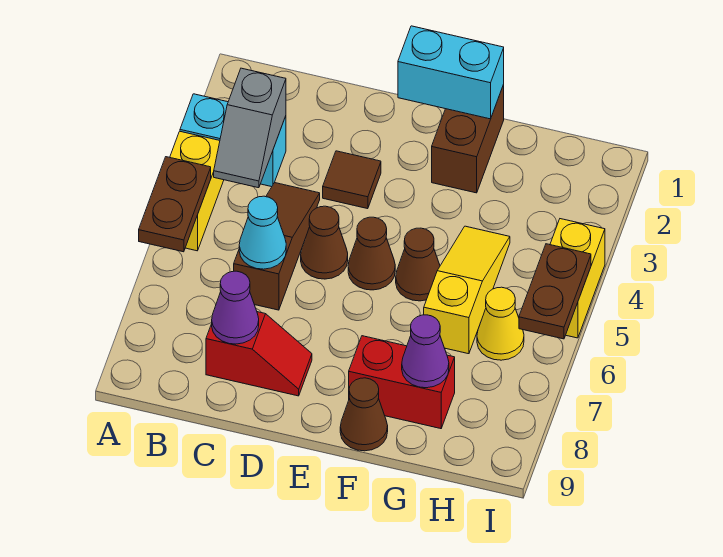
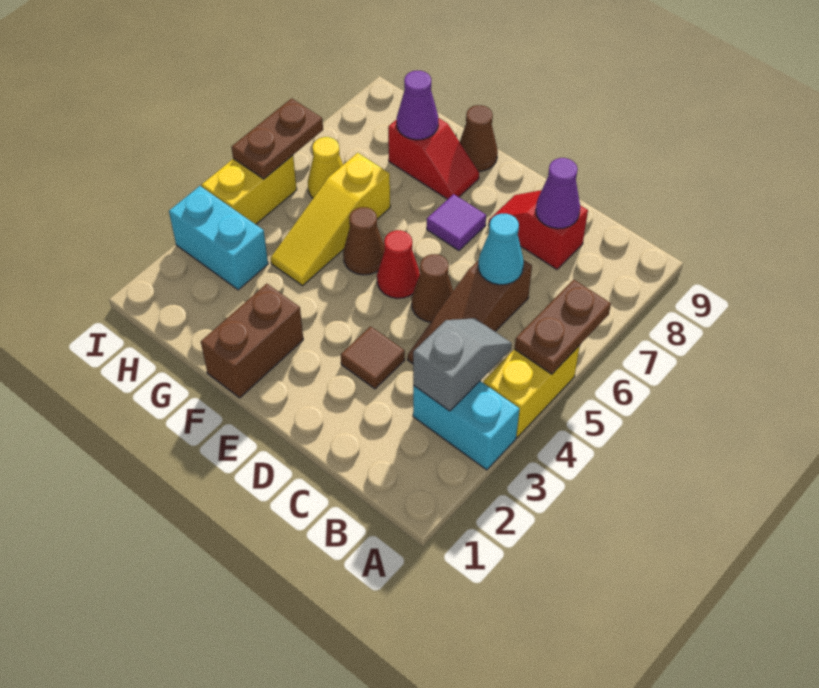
cyan 1x2 brick [398,26,504,119] -> cyan 1x2 brick moved to [169,186,268,290]
brown 1x1 cone [348,217,395,290] -> red 1x1 cone [377,230,420,298]
none -> purple 1x1 tile [427,194,486,251]
red 1x2 brick [349,336,455,429] -> red 1x2 slope [388,118,479,199]

